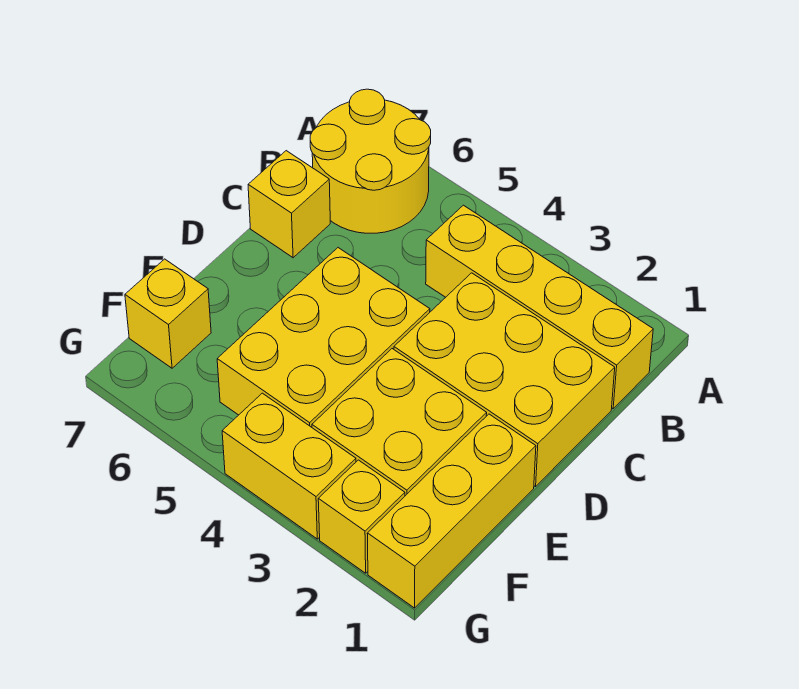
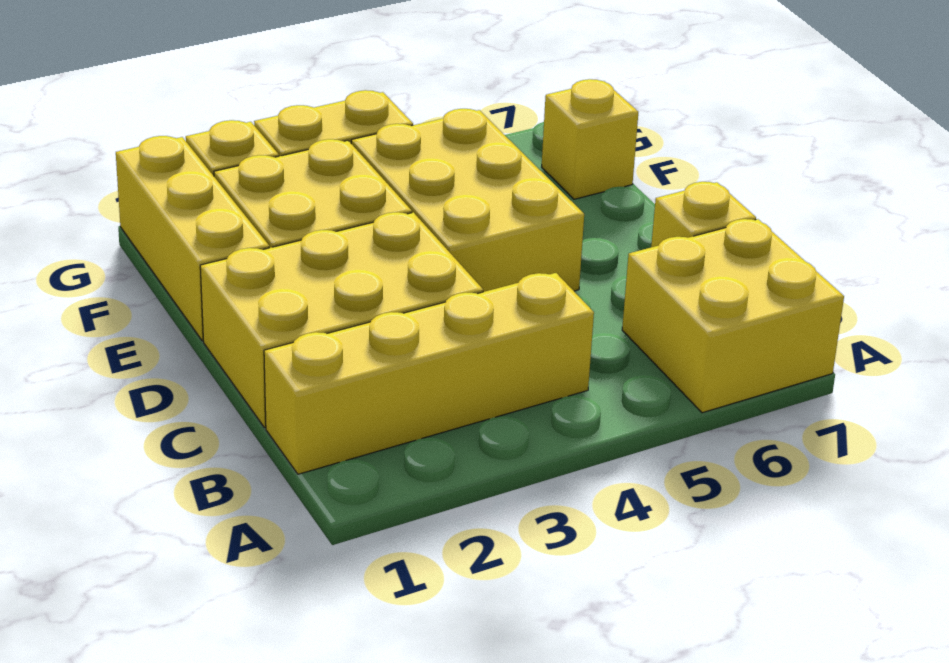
yellow 2x2 round brick [310,89,431,233] -> yellow 2x2 brick [622,219,844,413]

